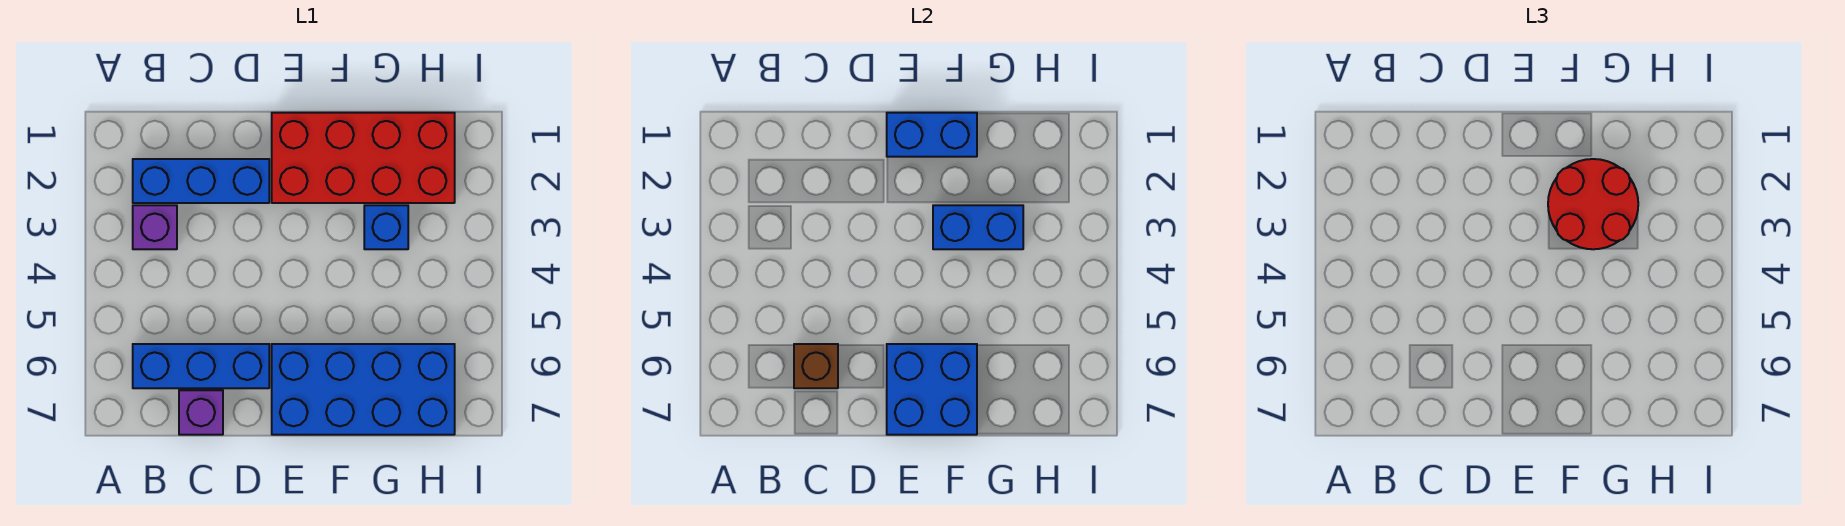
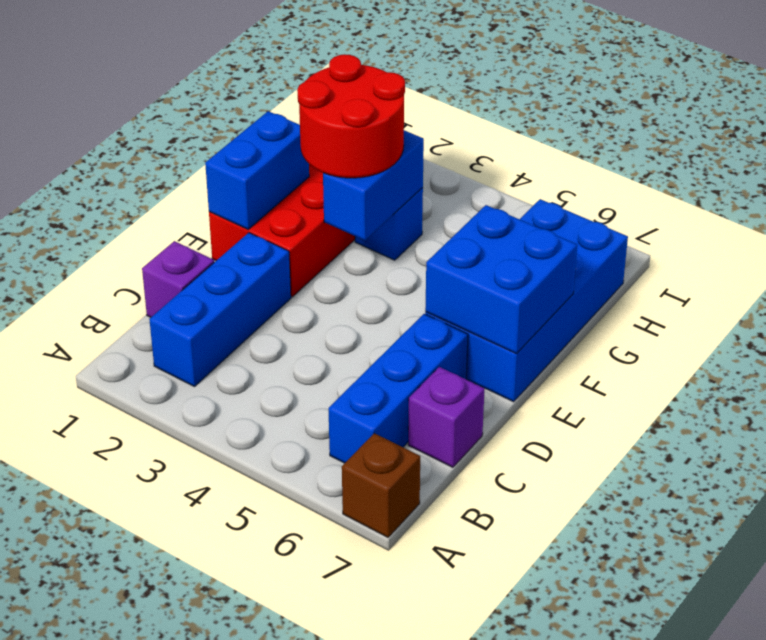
purple 1x1 brick [133,205,177,249] -> purple 1x1 brick moved to [142,241,214,318]
brown 1x1 brick [794,344,838,388] -> brown 1x1 brick moved to [342,433,420,537]

